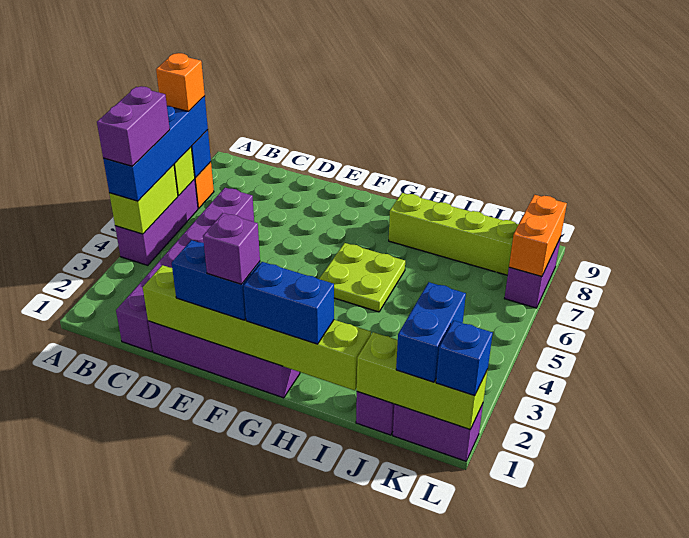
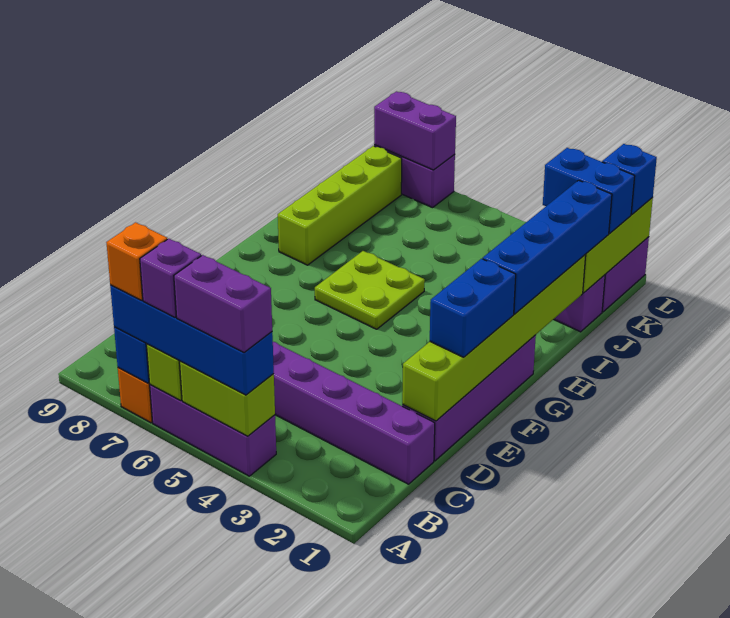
purple 1x1 brick [203,213,260,284] -> purple 1x1 brick moved to [140,239,201,318]
blue 1x2 brick [243,262,334,344] -> blue 1x4 brick [483,180,612,314]
orange 1x2 brick [509,195,567,277] -> purple 1x2 brick [374,91,456,170]

